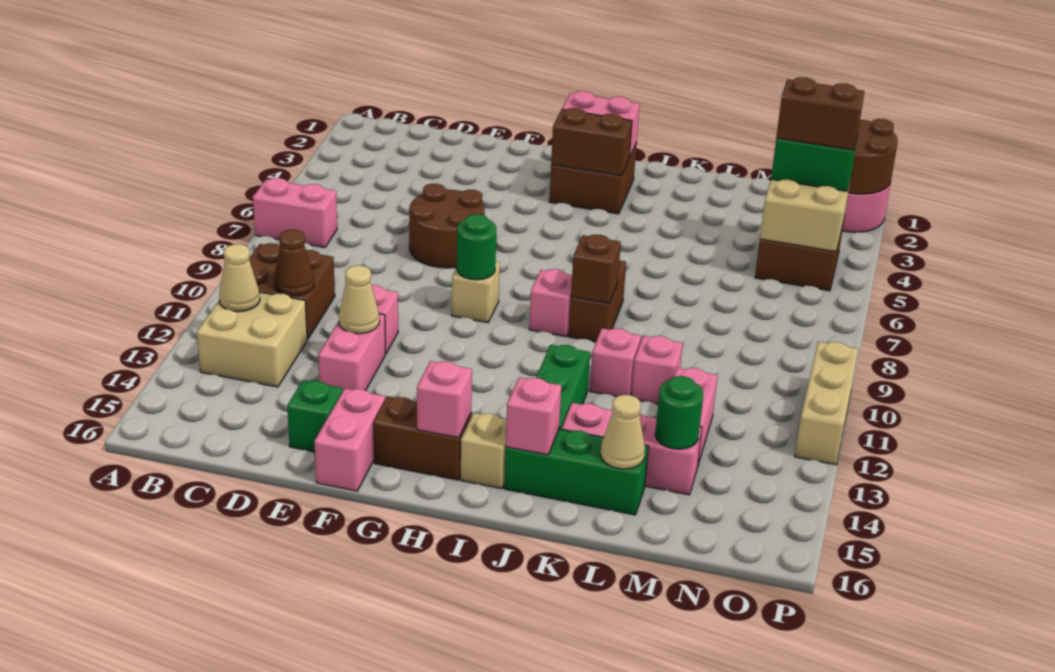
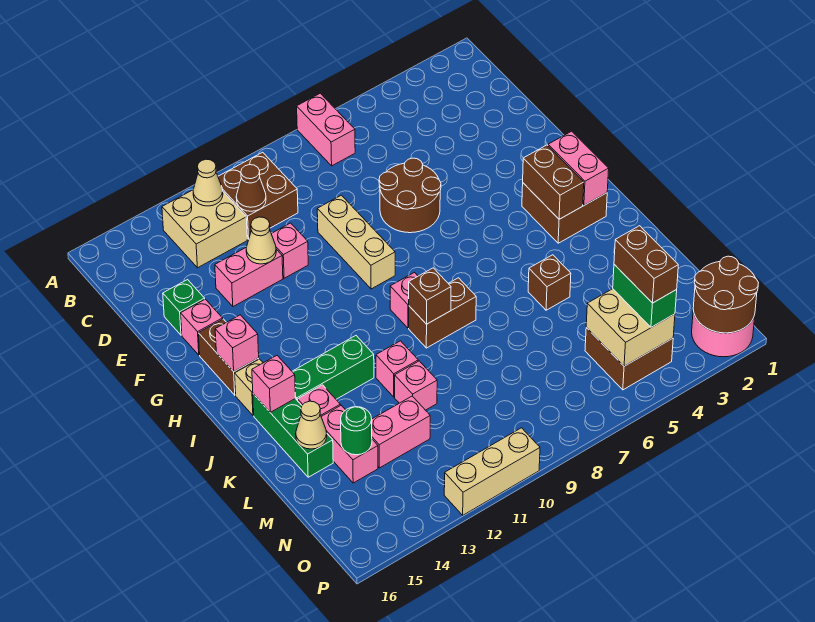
pink 1x2 brick [314,389,385,491] -> pink 1x1 brick [181,299,223,355]
tan 1x1 brick [452,262,500,323] -> tan 1x3 brick [317,195,395,289]
green 1x1 round brick [457,214,496,280] -> none
none -> brown 1x1 brick [528,255,571,310]

